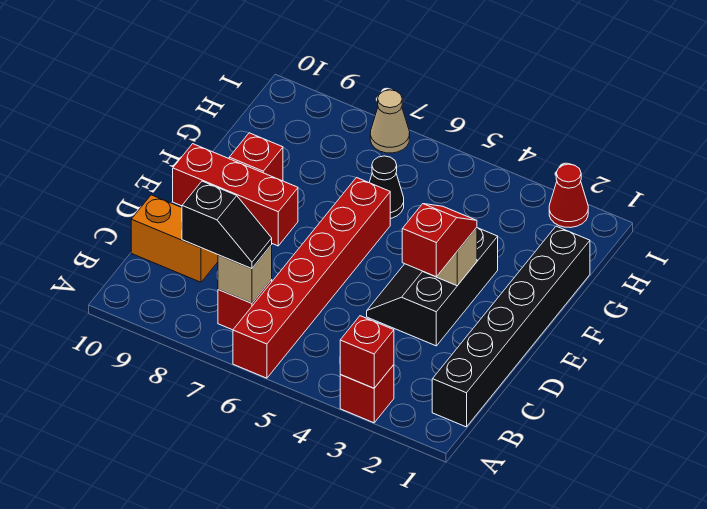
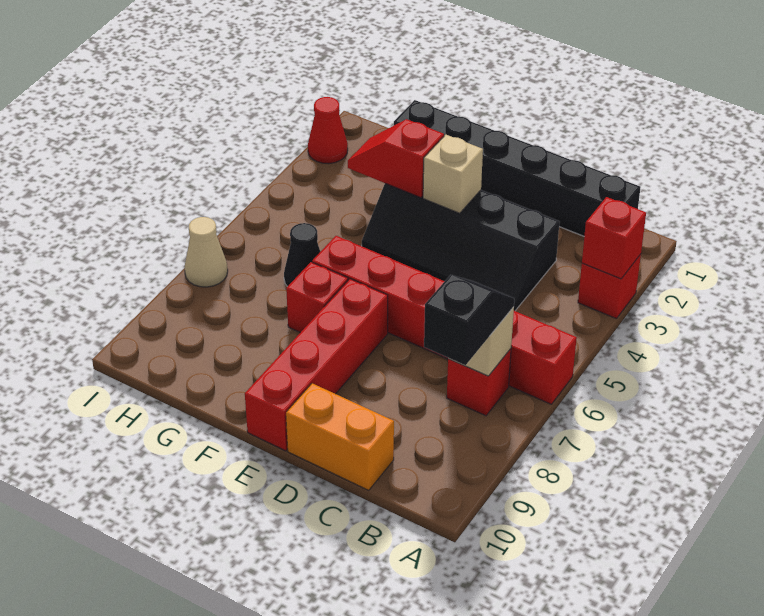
orange 1x2 brick [131,195,218,282] -> orange 1x2 brick turned to [286,383,394,490]
black 2x3 slope [367,228,498,346] -> black 2x4 slope [362,183,560,311]
red 1x2 slope [402,204,477,277] -> red 1x2 slope moved to [348,119,444,198]
red 1x3 brick [173,144,298,246] -> red 1x4 brick [245,279,388,451]
red 1x1 brick [229,133,283,181] -> red 1x1 brick moved to [286,262,348,332]

